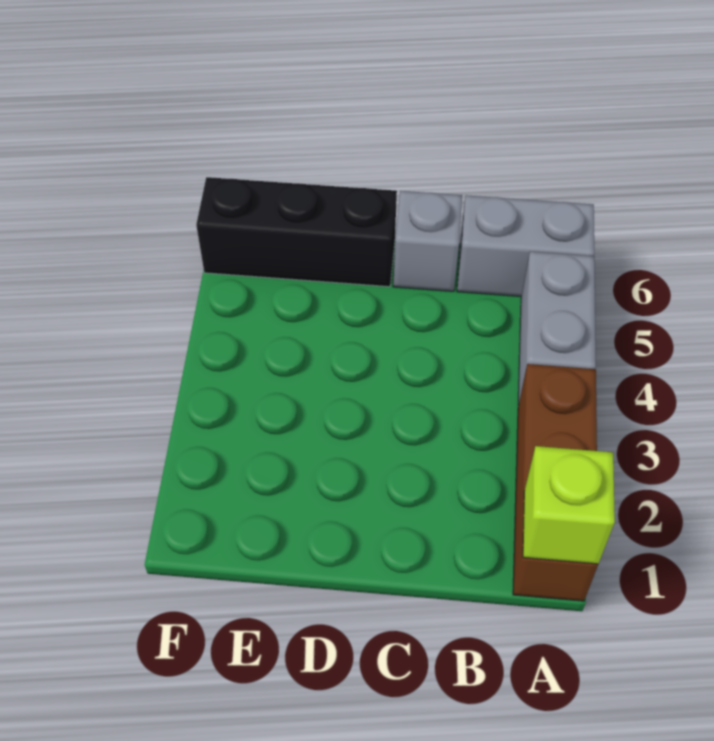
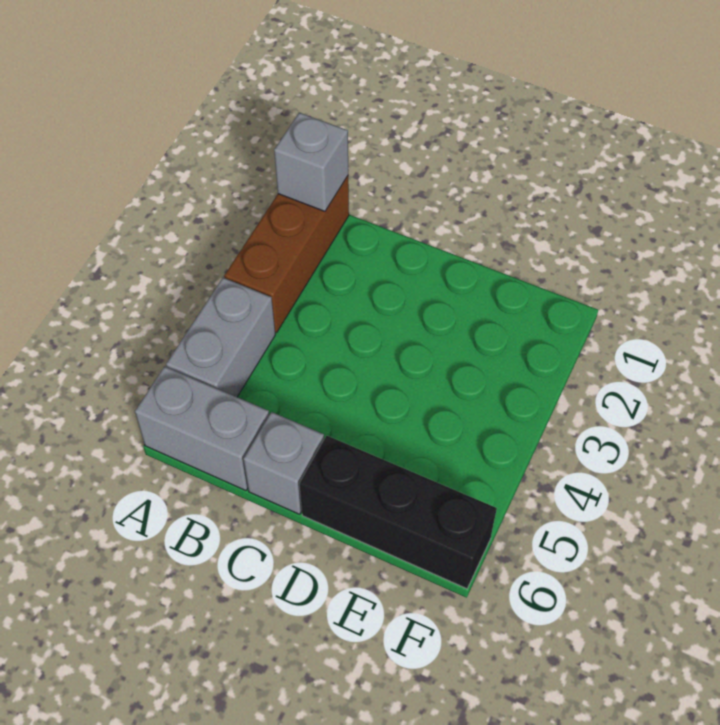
lime 1x1 brick [523,446,615,564] -> grey 1x1 brick [274,113,348,211]

